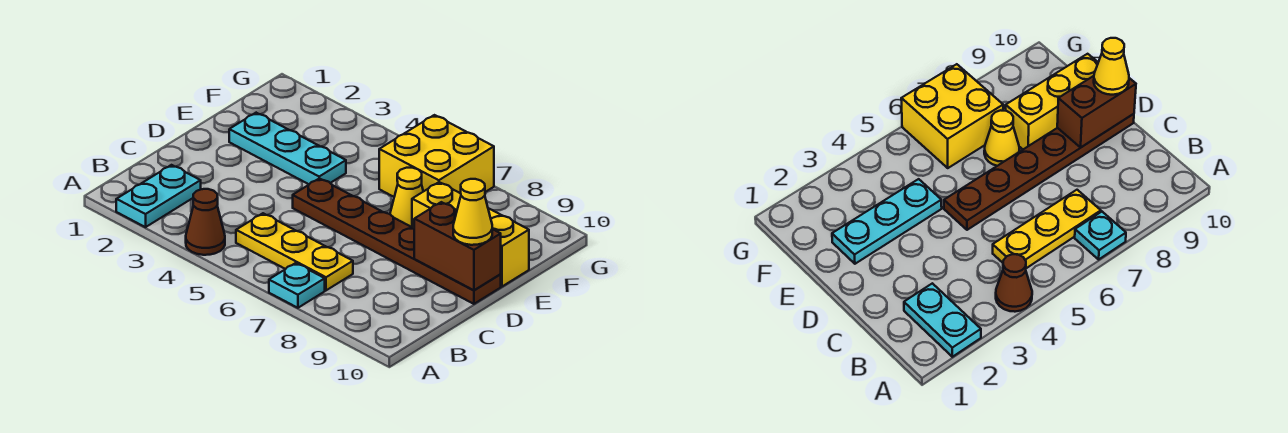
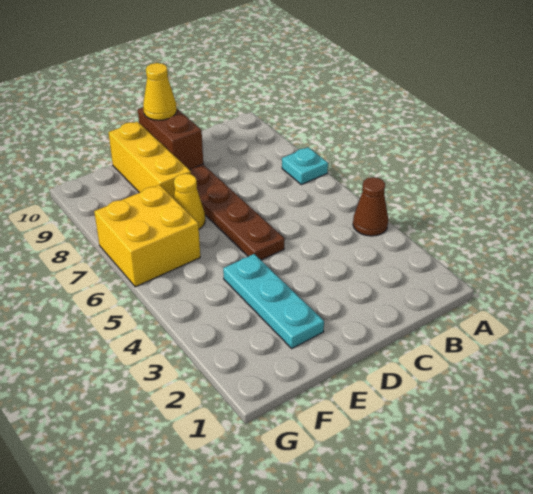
cyan 1x2 plate [116,165,201,227] -> none
yellow 1x3 plate [236,213,353,290] -> none

